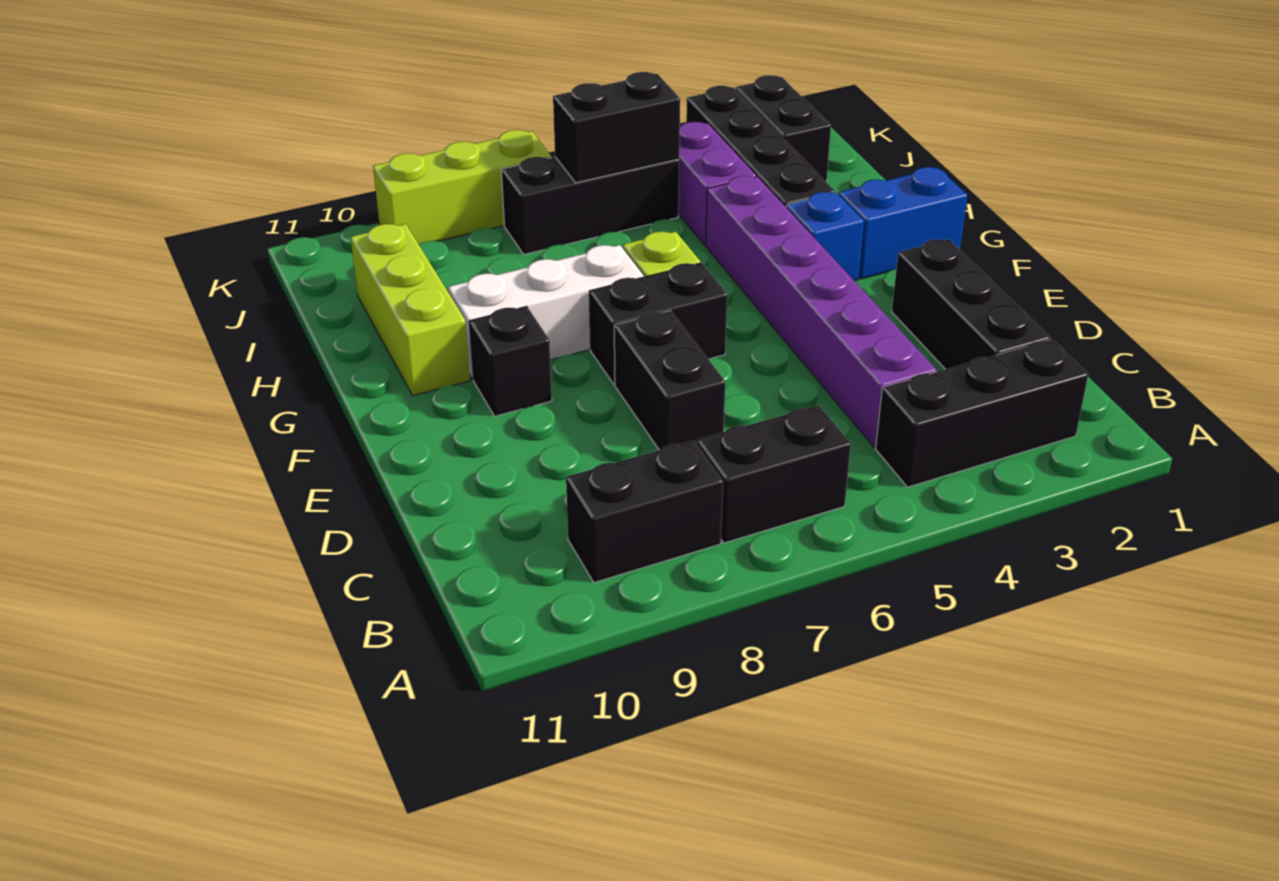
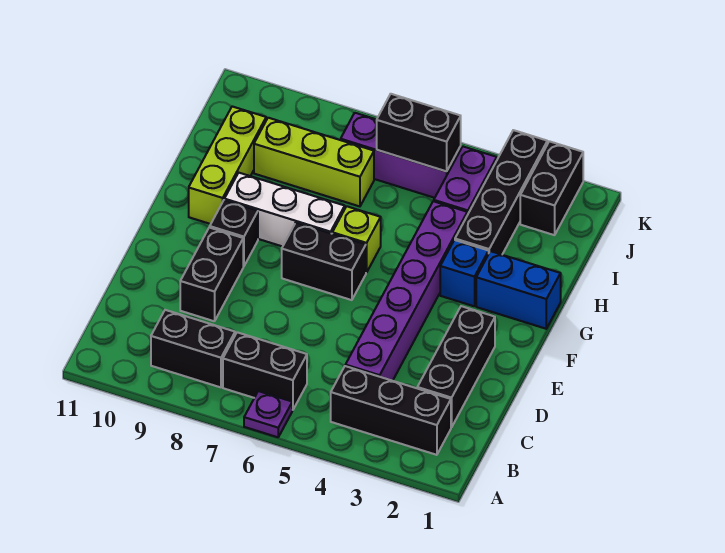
none -> purple 1x1 plate [244,391,292,437]
black 1x2 brick [614,311,725,450] -> black 1x2 brick moved to [180,227,243,321]
black 1x3 brick [501,157,679,254] -> purple 1x3 brick [341,113,461,198]
lime 1x3 brick [373,130,551,244] -> lime 1x3 brick moved to [254,118,374,206]

